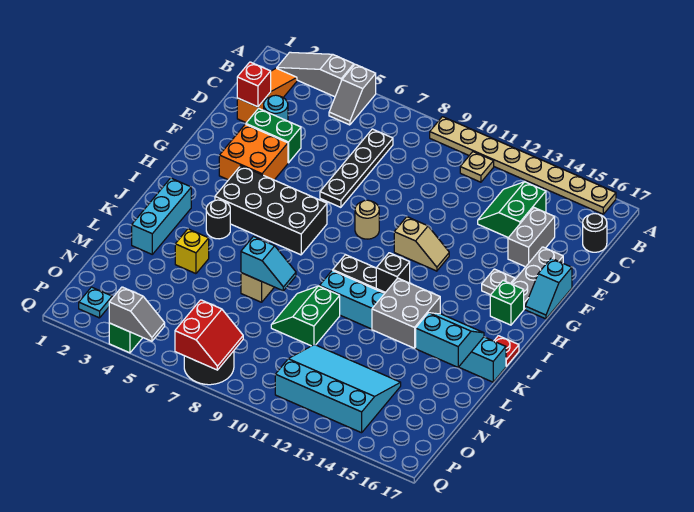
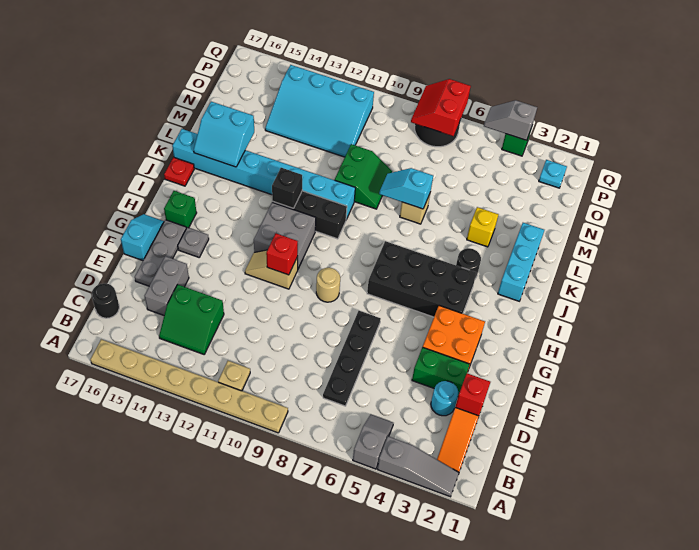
green 2x2 slope [478,182,546,238] -> green 2x2 slope turned to [159,285,224,354]
none -> red 1x1 brick [266,233,298,275]
grey 2x2 brick [372,278,440,348] -> grey 2x2 brick moved to [254,202,316,269]

